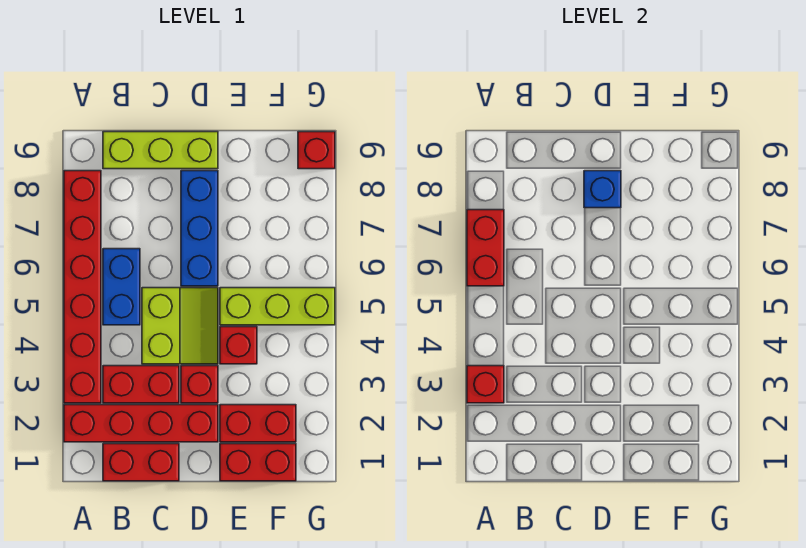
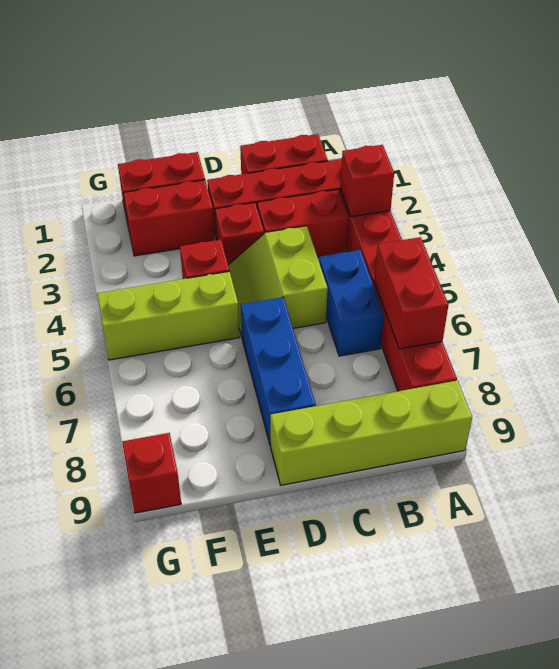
lime 1x3 brick [103,132,218,169] -> lime 1x4 brick [270,381,472,485]
blue 1x1 brick [584,171,621,208] -> none

